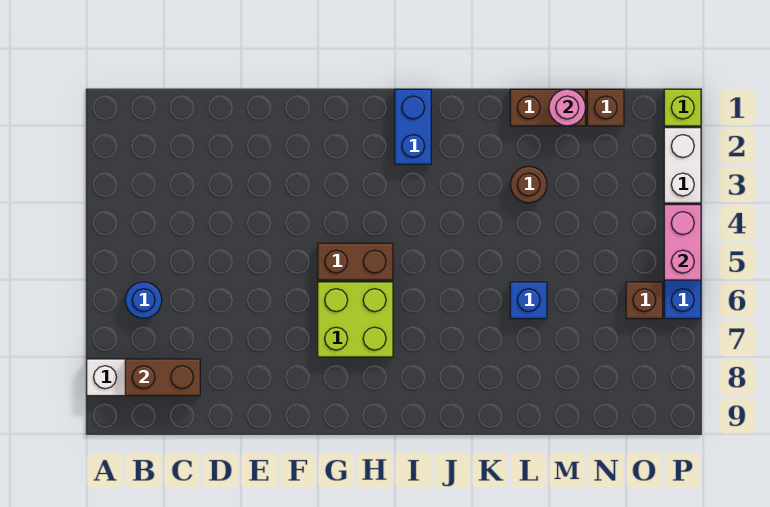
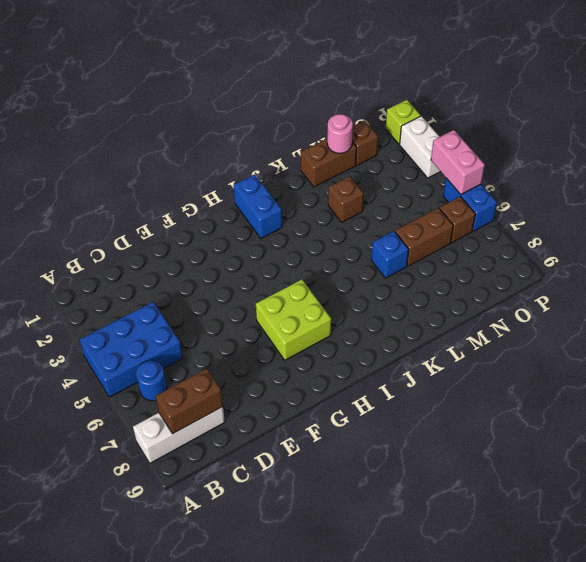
none -> blue 2x3 brick [80,302,183,397]
brown 1x2 brick [318,243,393,280] -> brown 1x2 brick moved to [395,208,453,266]
brown 1x1 round brick [510,166,547,203] -> brown 1x1 brick [328,176,363,222]

